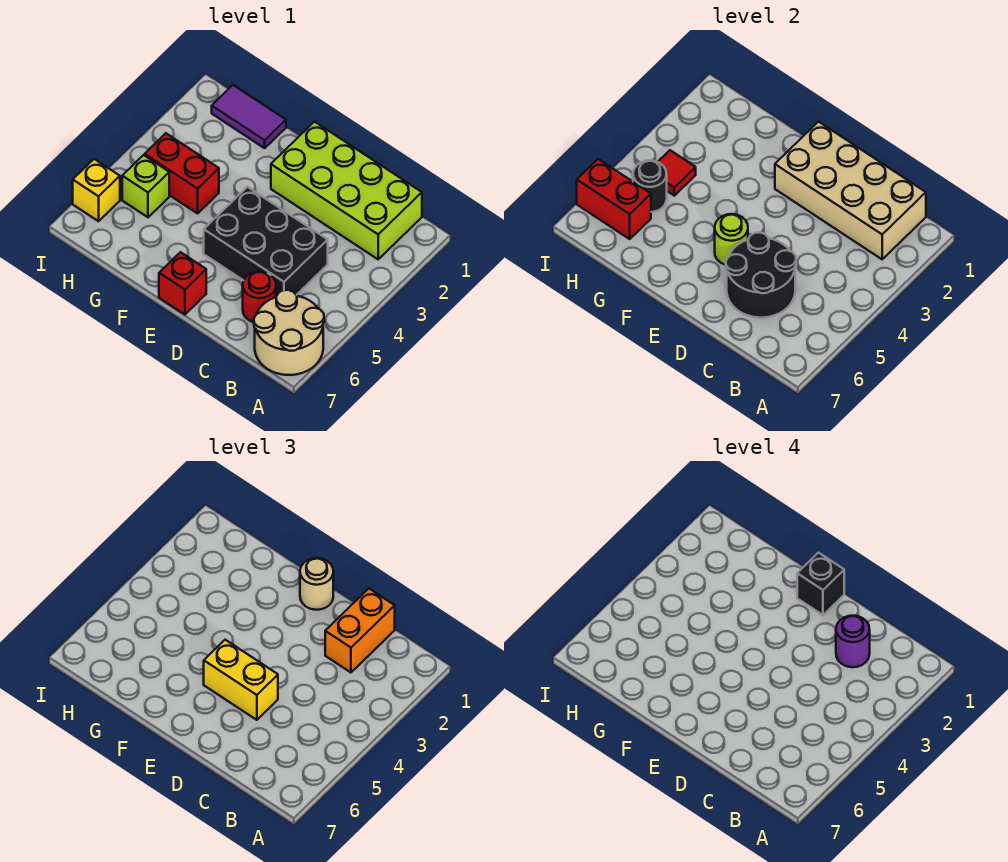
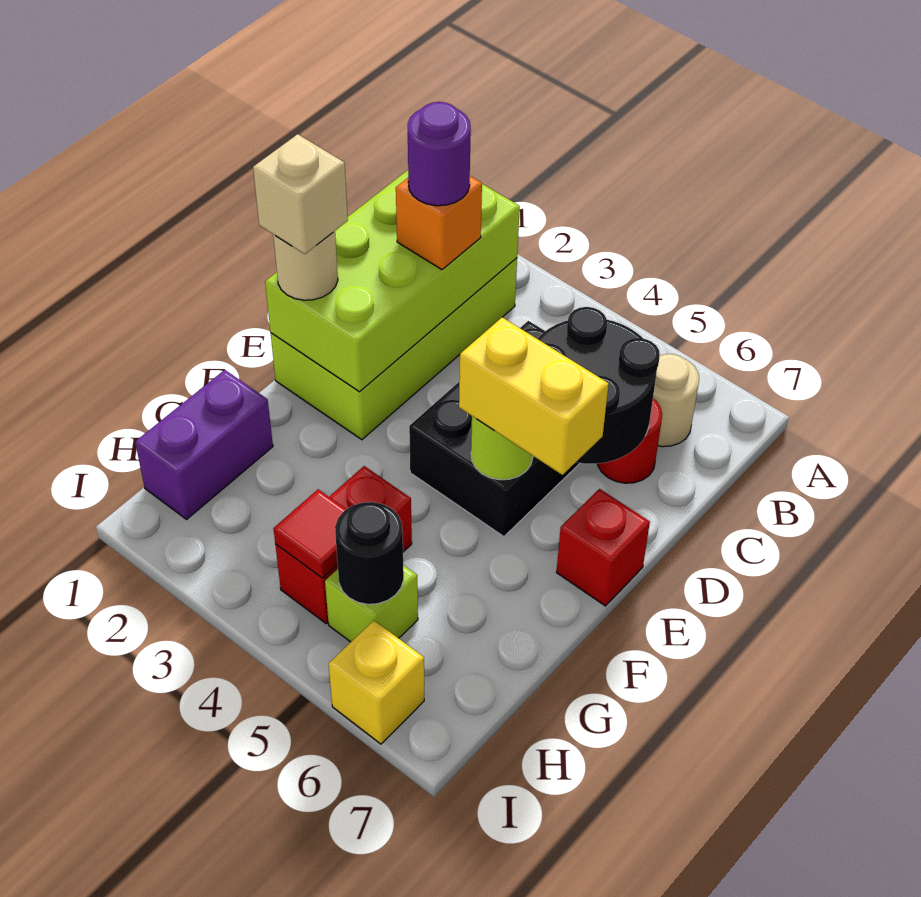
tan 2x2 round brick [254,290,324,375] -> tan 1x1 round brick [653,354,699,447]
tan 2x4 brick [775,122,926,259] -> lime 2x4 brick [265,170,520,392]
orange 1x2 brick [325,589,395,672] -> orange 1x1 brick [396,176,482,270]
yellow 1x2 brick [204,640,278,720] -> yellow 1x2 brick turned to [459,317,609,475]
black 1x1 brick [797,553,844,615] -> tan 1x1 brick [253,134,348,254]
purple 1x2 tile [212,85,286,148] -> purple 1x2 brick [135,370,273,519]
red 1x2 brick [577,159,651,239] -> none

